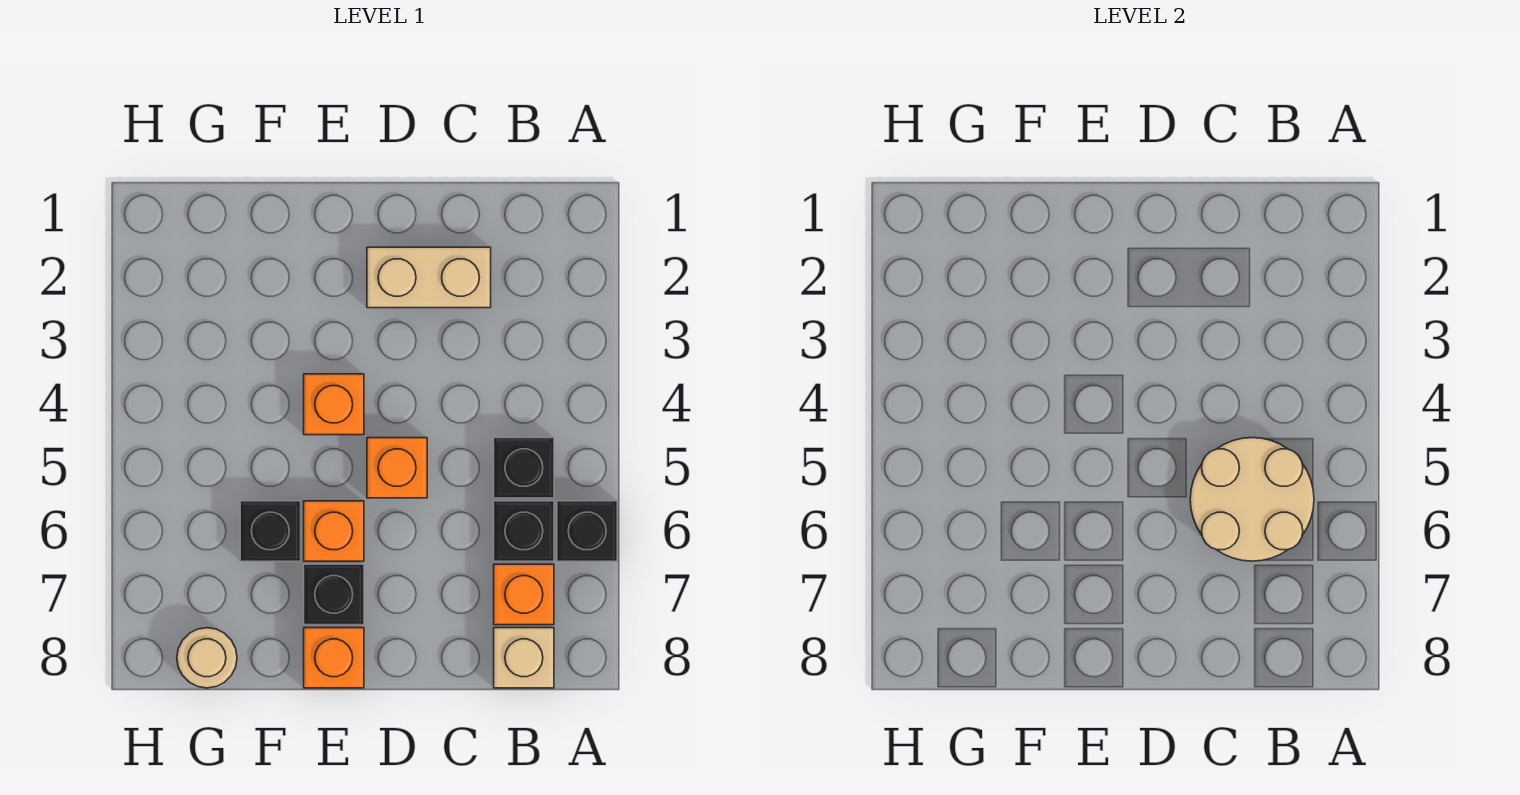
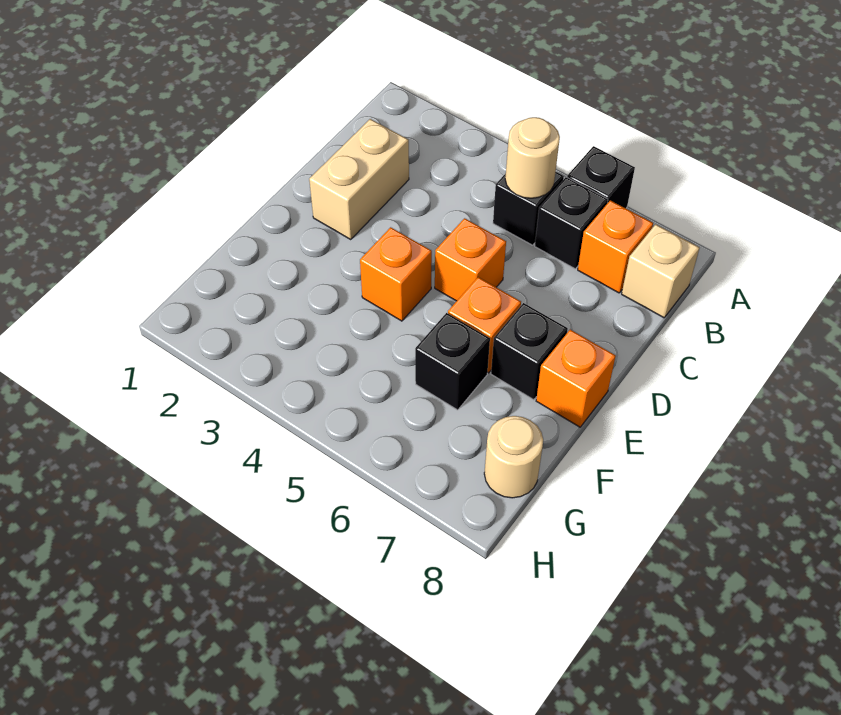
tan 2x2 round brick [1190,438,1314,561] -> tan 1x1 round brick [505,117,560,198]

